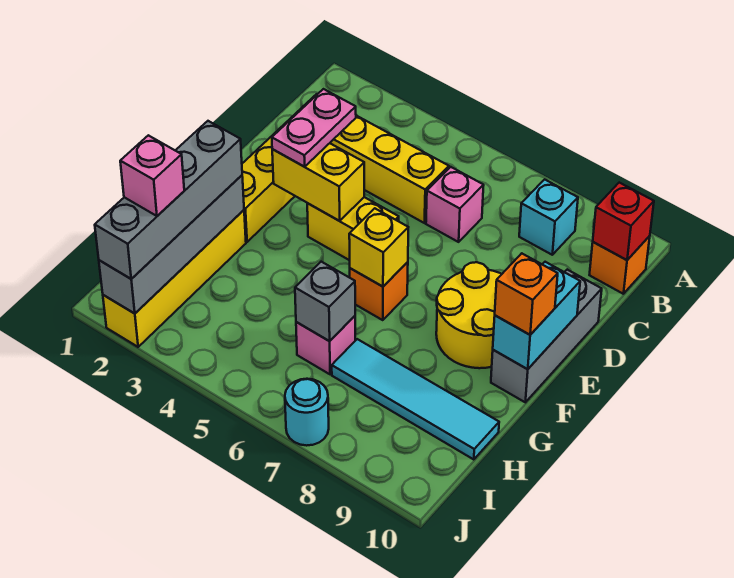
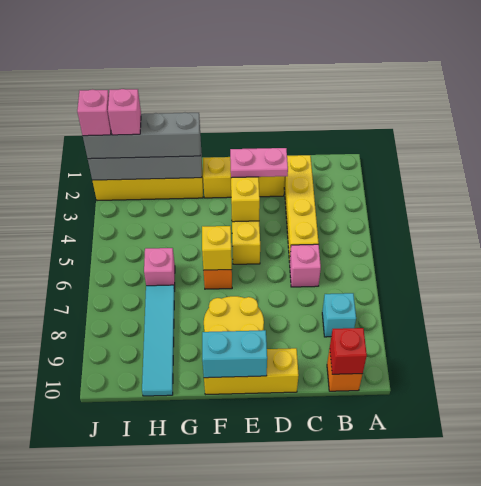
grey 1x3 brick [491,270,602,402] -> yellow 1x3 brick [204,348,299,394]
orange 1x1 brick [495,253,558,335] -> none
grey 1x1 brick [295,262,355,341] -> none
none -> pink 1x1 brick [77,90,111,136]
cyan 1x1 round brick [285,379,329,446] -> none

